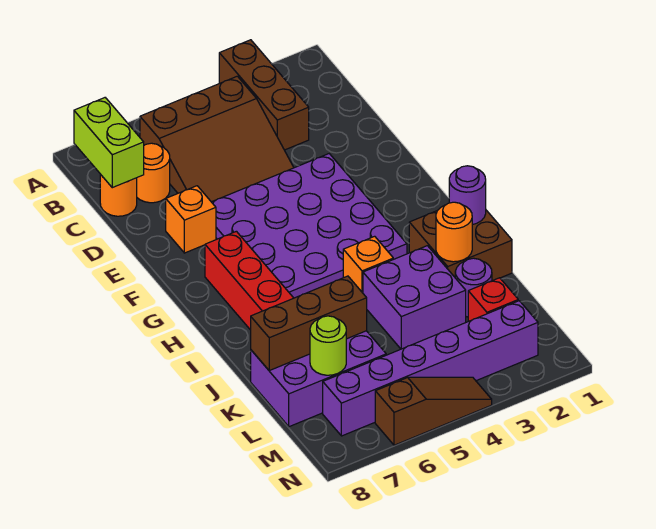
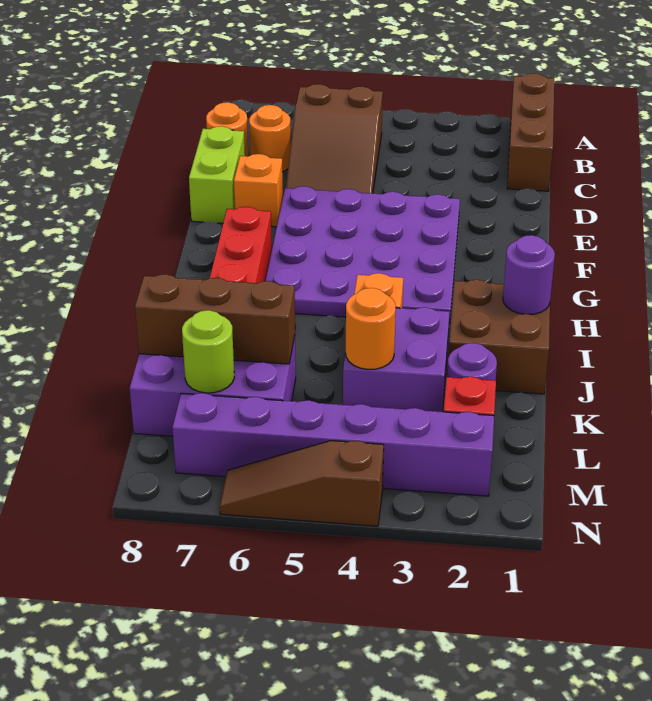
brown 1x3 brick [219,40,309,150] -> brown 1x3 brick moved to [507,73,554,191]
brown 3x3 slope [140,76,294,202] -> brown 2x3 slope [286,84,383,193]
lime 1x2 brick [74,98,144,188] -> lime 1x2 brick moved to [189,126,245,223]
orange 1x1 round brick [436,202,472,262] -> orange 1x1 round brick moved to [346,288,396,370]
brown 1x3 slope [375,377,492,445] -> brown 1x3 slope turned to [220,441,384,526]

